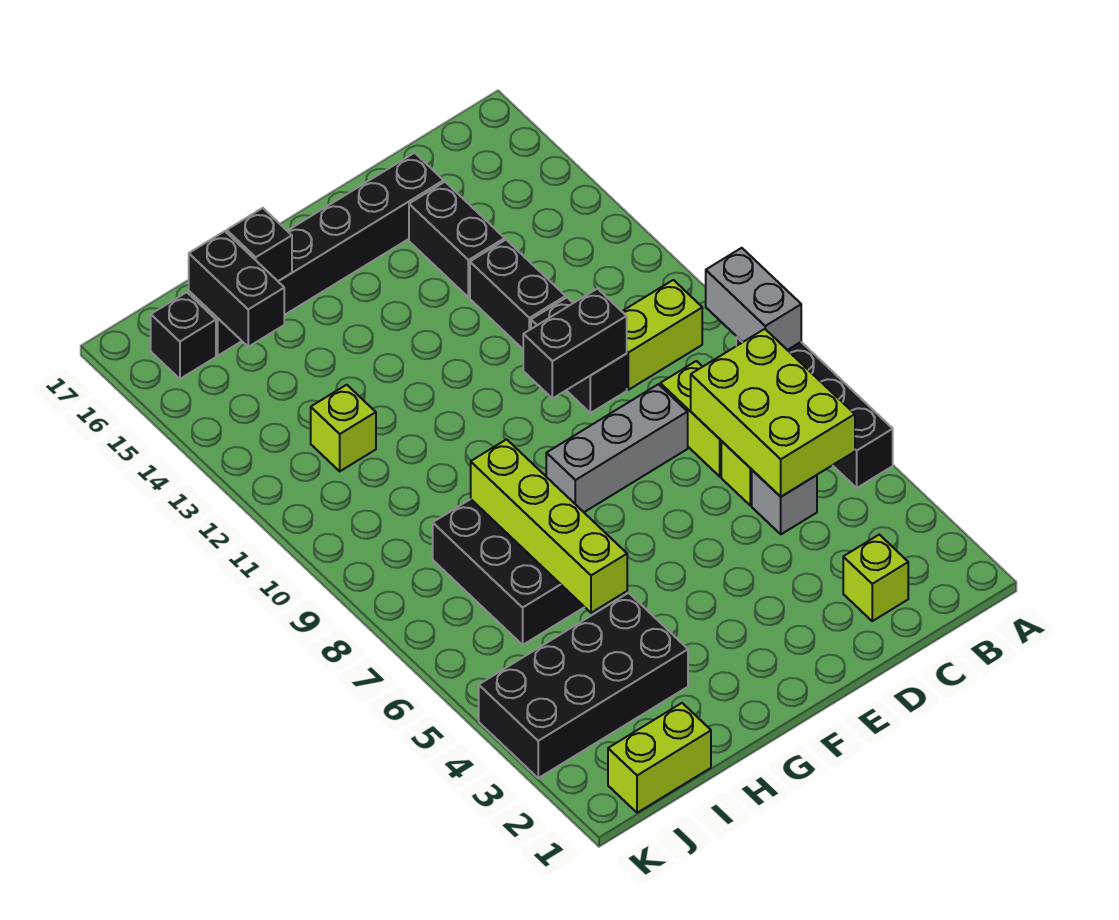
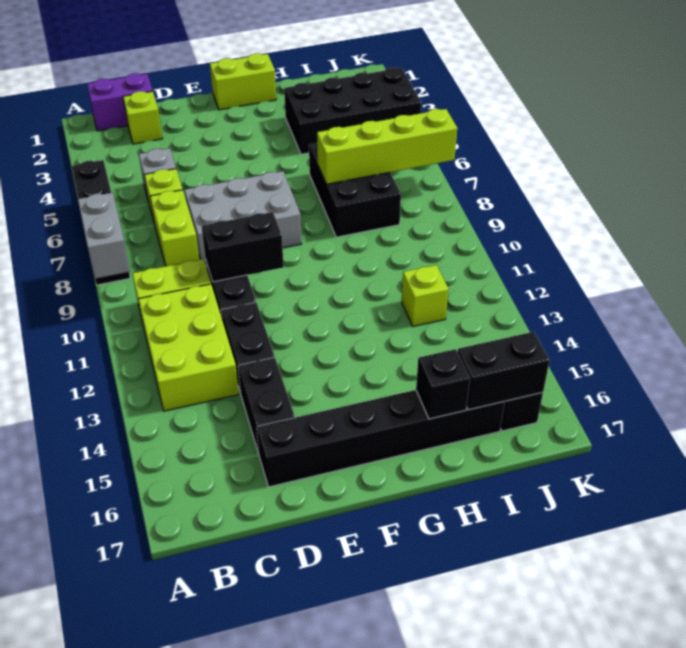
none -> purple 1x2 brick [87,73,153,131]
lime 2x3 brick [691,329,855,497] -> lime 2x3 brick moved to [139,284,239,411]
grey 1x3 brick [546,384,688,512] -> grey 2x3 brick [185,171,301,263]
lime 1x4 brick [471,439,627,613] -> lime 1x4 brick turned to [317,109,457,184]
lime 1x2 brick [608,703,711,813] -> lime 1x2 brick moved to [210,53,276,110]
black 1x2 brick [189,231,284,347] -> black 1x2 brick turned to [458,332,550,410]

